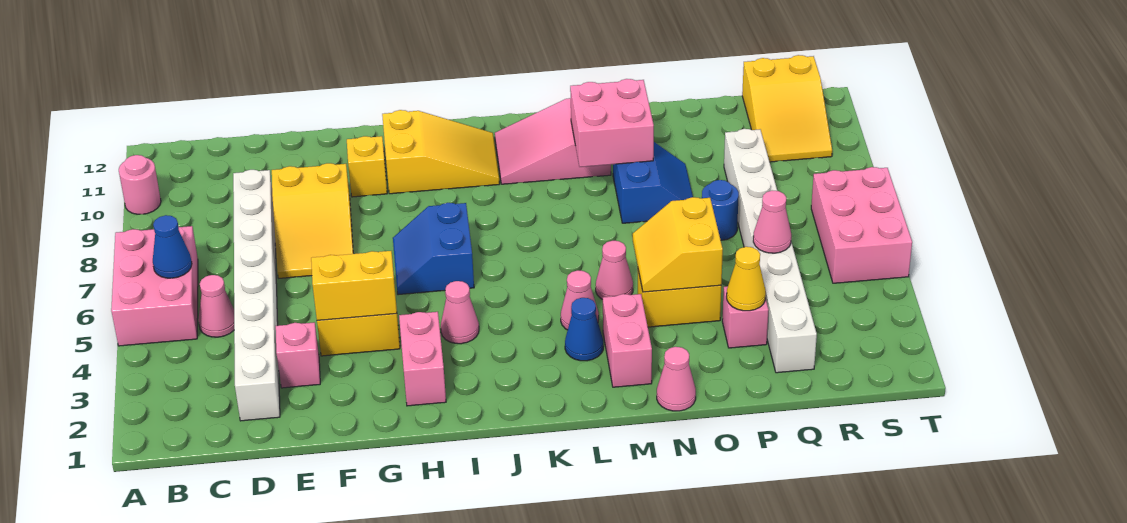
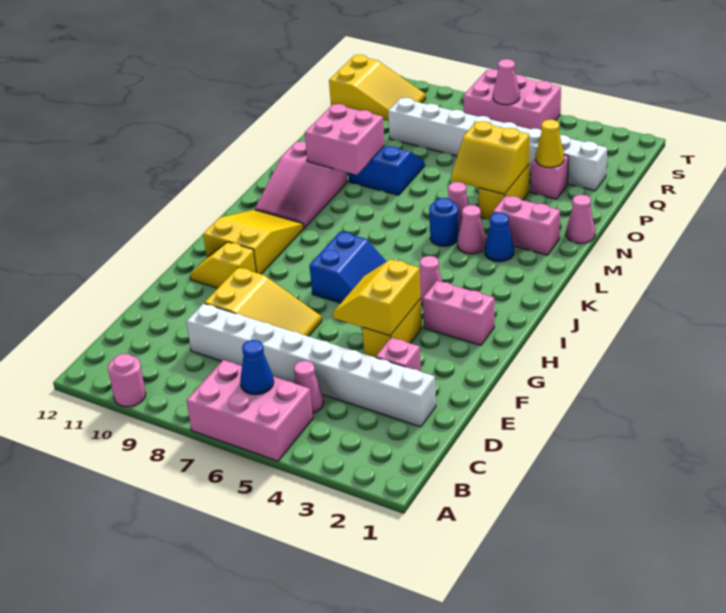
blue 2x2 slope [393,203,474,295] -> blue 2x2 slope turned to [310,232,386,303]
blue 1x1 round brick [702,180,739,240] -> blue 1x1 round brick moved to [429,198,459,246]
pink 1x1 cone [753,191,791,253] -> pink 1x1 cone moved to [493,59,520,105]

